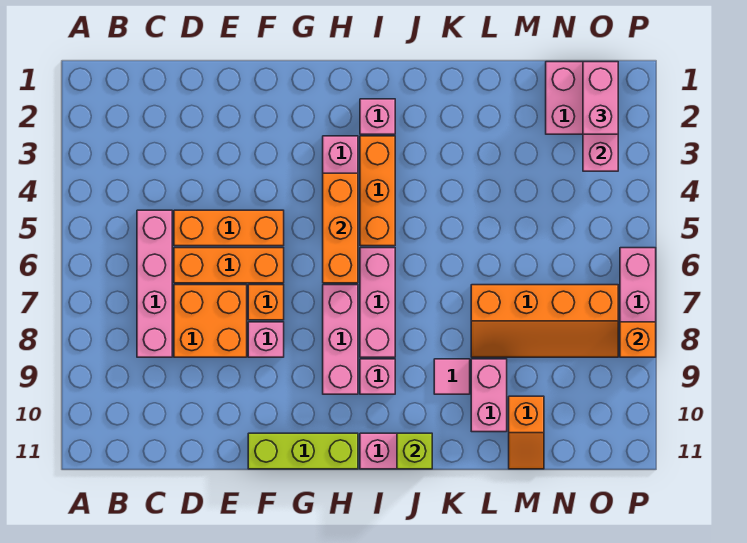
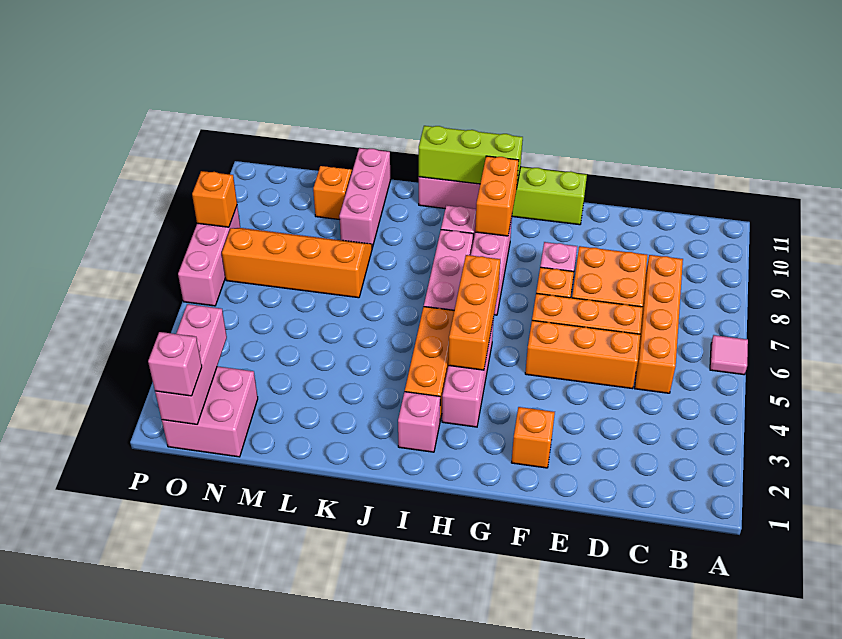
pink 1x4 brick [137,210,172,357] -> orange 1x4 brick [635,255,683,393]
none -> orange 1x1 brick [511,407,555,468]
none -> orange 1x2 brick [475,156,519,236]
lime 1x1 brick [397,433,432,469] -> lime 1x3 brick [419,126,523,184]
pink 1x1 tile [434,359,470,394] -> pink 1x1 tile moved to [710,335,748,375]
pink 1x2 brick [471,359,507,432] -> pink 1x3 brick [339,148,391,248]
pink 1x2 brick [583,62,618,134] -> pink 1x1 brick [148,332,202,396]

